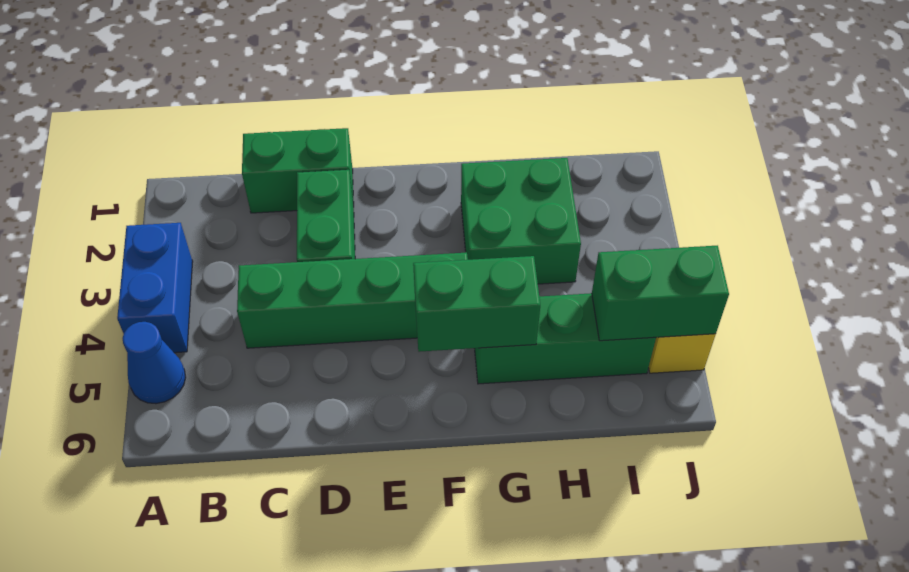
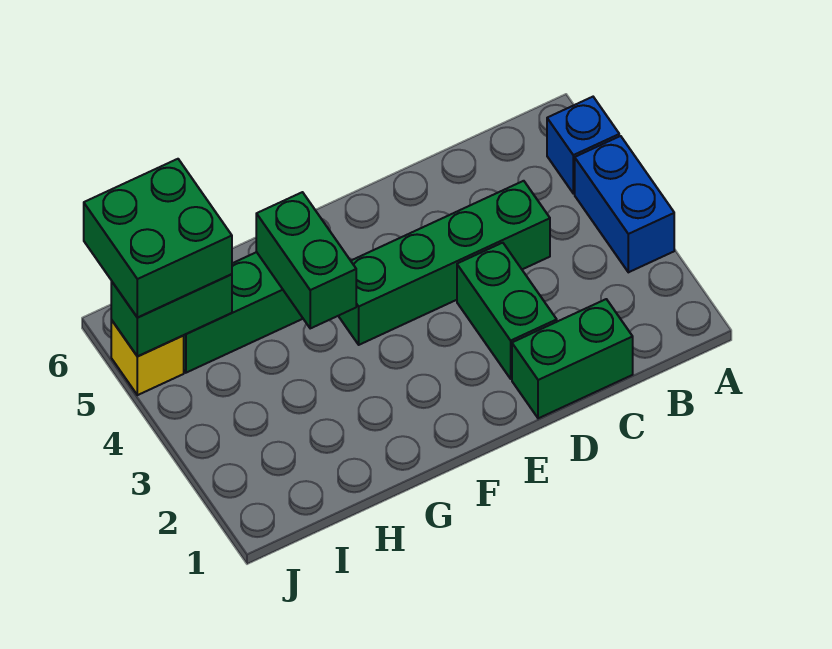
blue 1x1 cone [123,322,186,404] -> blue 1x1 brick [547,97,619,193]
green 1x2 brick [413,256,540,352] -> green 1x2 brick turned to [256,192,356,328]
green 2x2 brick [461,158,581,284] -> green 2x2 brick moved to [84,159,232,317]

